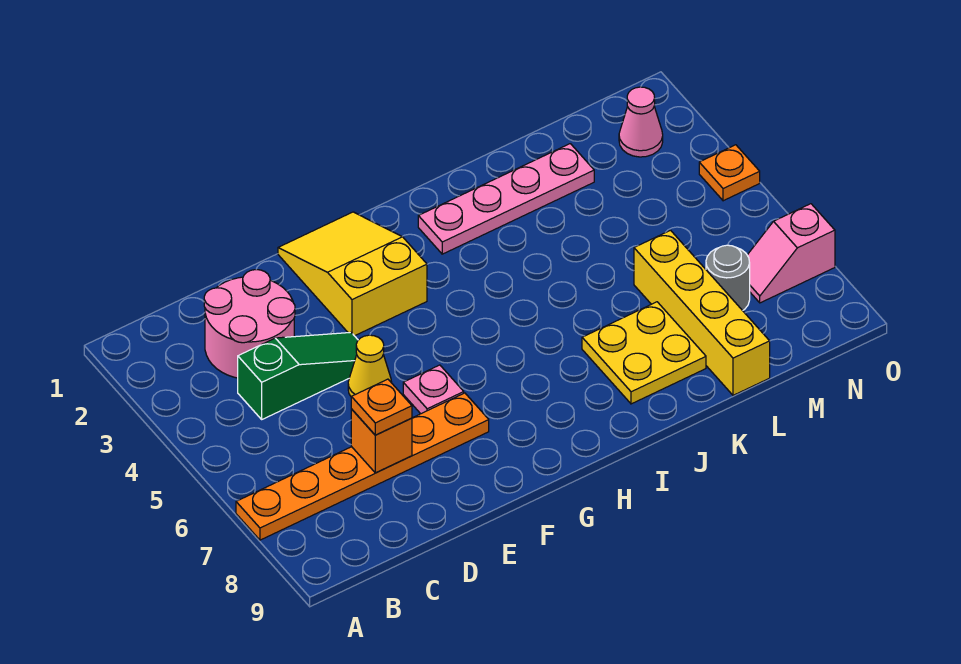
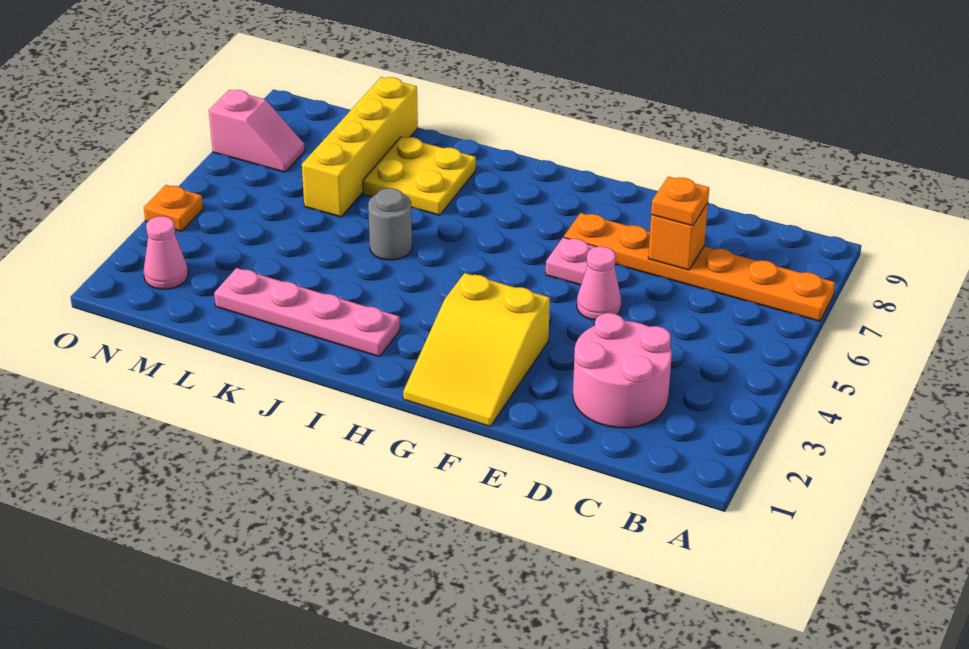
green 1x3 slope [238,332,358,419] -> none
yellow 1x1 cone [348,335,392,397] -> pink 1x1 cone [577,246,621,320]
grey 1x1 round brick [706,245,750,311] -> grey 1x1 round brick moved to [368,188,412,260]

